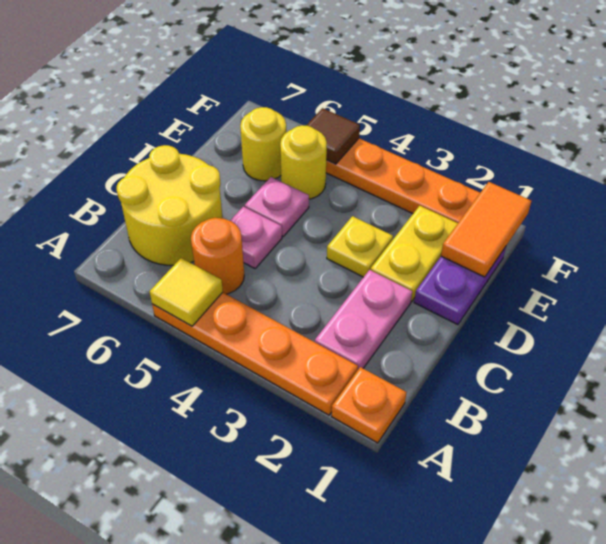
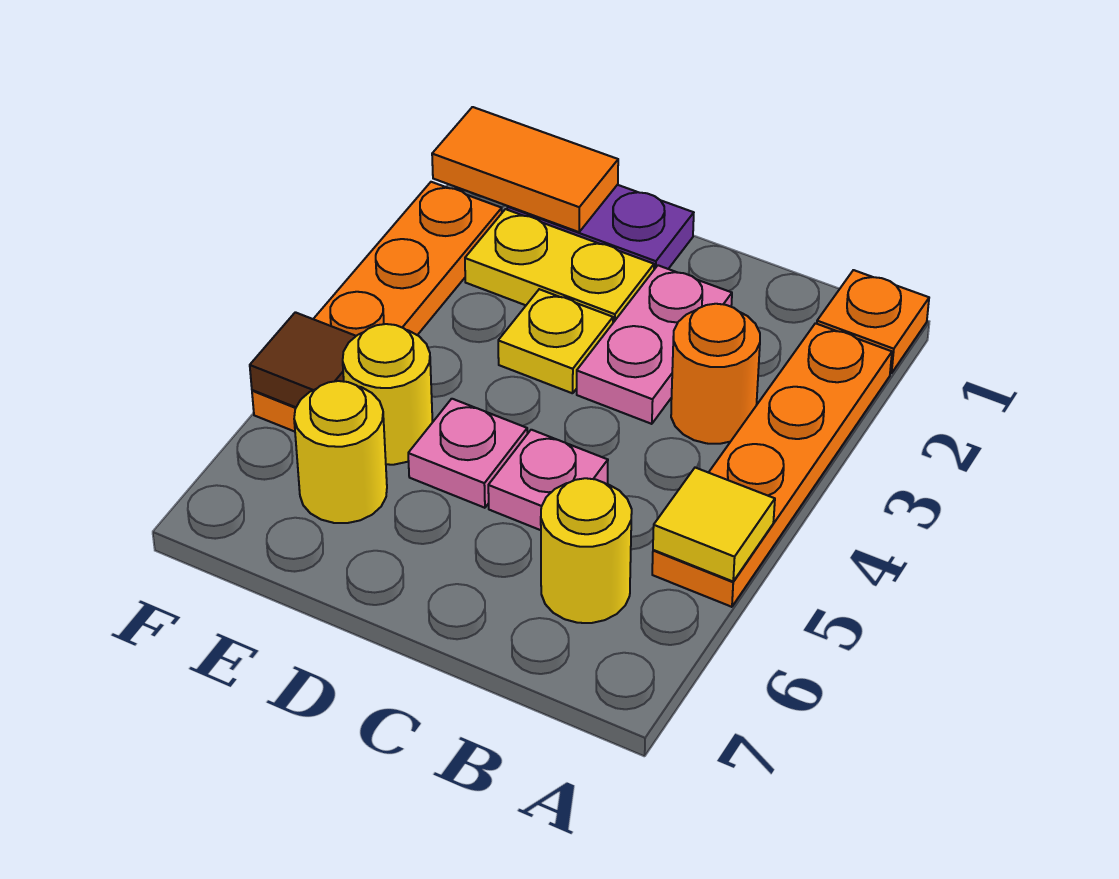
pink 1x2 plate [315,270,412,369] -> pink 1x2 plate turned to [577,265,732,424]
orange 1x1 round brick [191,218,244,294] -> orange 1x1 round brick moved to [671,304,760,444]
yellow 2x2 round brick [117,145,223,265] -> yellow 1x1 round brick [541,478,632,623]

